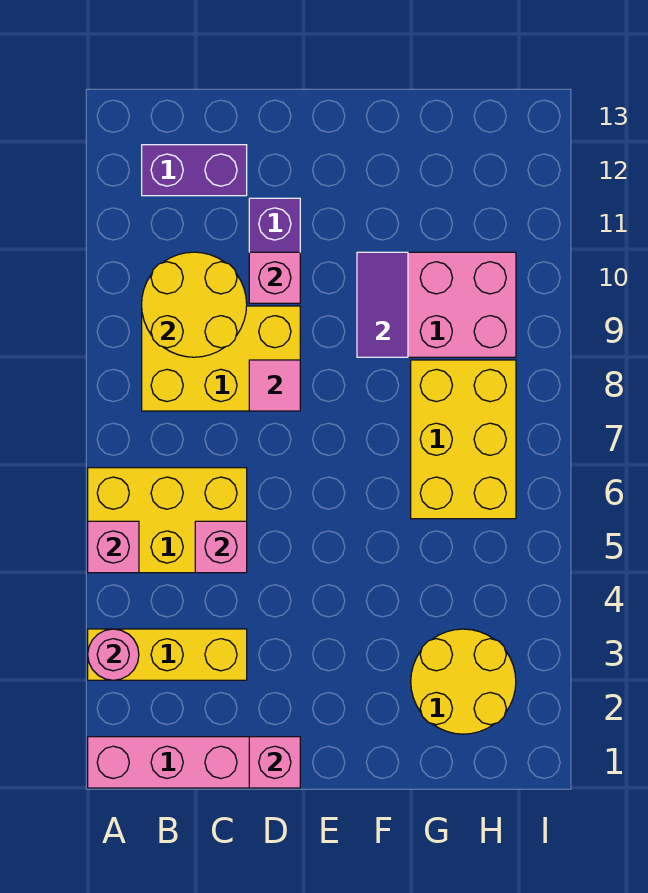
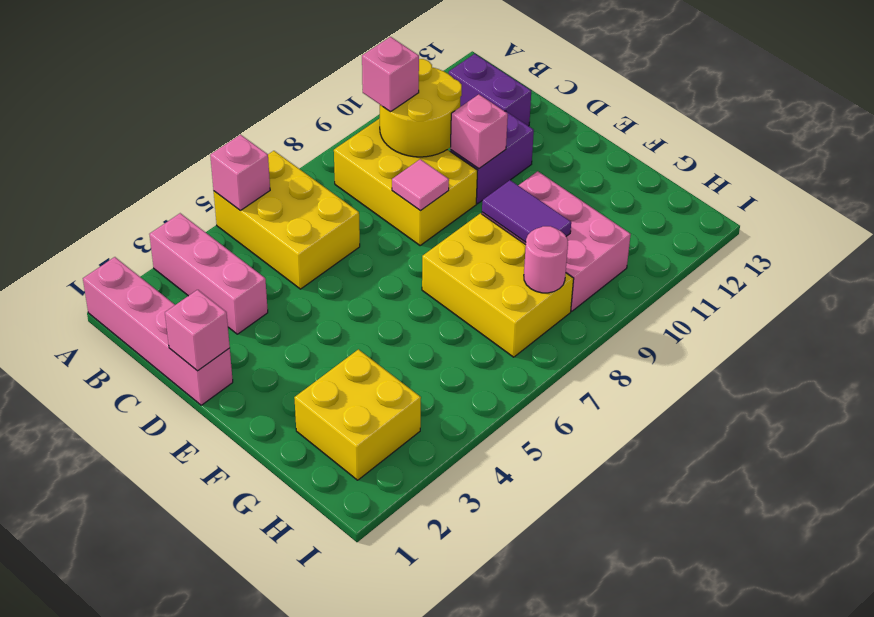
yellow 1x3 brick [88,629,247,680] -> pink 1x3 brick [149,213,268,334]
pink 1x1 round brick [88,629,139,680] -> pink 1x1 round brick moved to [524,226,568,293]
pink 1x1 brick [195,521,247,573] -> pink 1x1 brick moved to [362,37,419,112]
purple 1x2 tile [357,252,408,357] -> purple 1x2 tile turned to [482,180,571,242]
yellow 2x2 round brick [411,629,516,734] -> yellow 2x2 brick [294,349,421,480]
yellow 2x3 brick [411,360,516,519] -> yellow 2x3 brick turned to [422,213,574,357]

